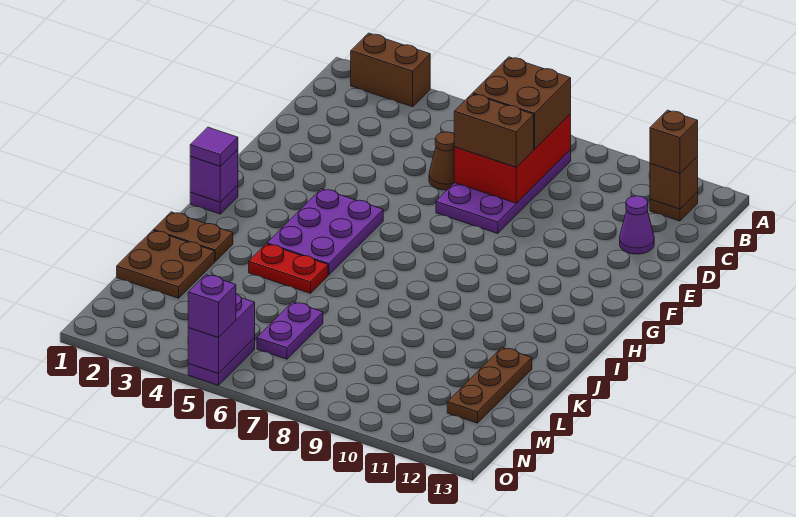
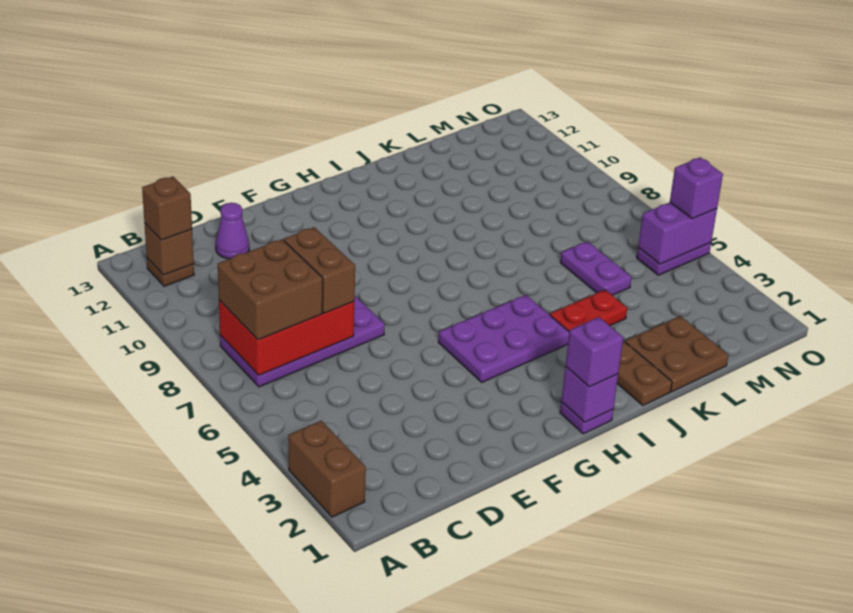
brown 1x1 cone [429,132,454,190] -> none
purple 1x1 tile [190,127,238,166] -> purple 1x1 brick [565,317,623,387]
red 1x2 plate [249,244,328,293] -> red 1x2 plate turned to [550,290,627,331]
brown 1x3 plate [447,348,532,423] -> none
purple 1x2 plate [257,302,323,359] -> purple 1x2 plate turned to [560,242,632,295]

